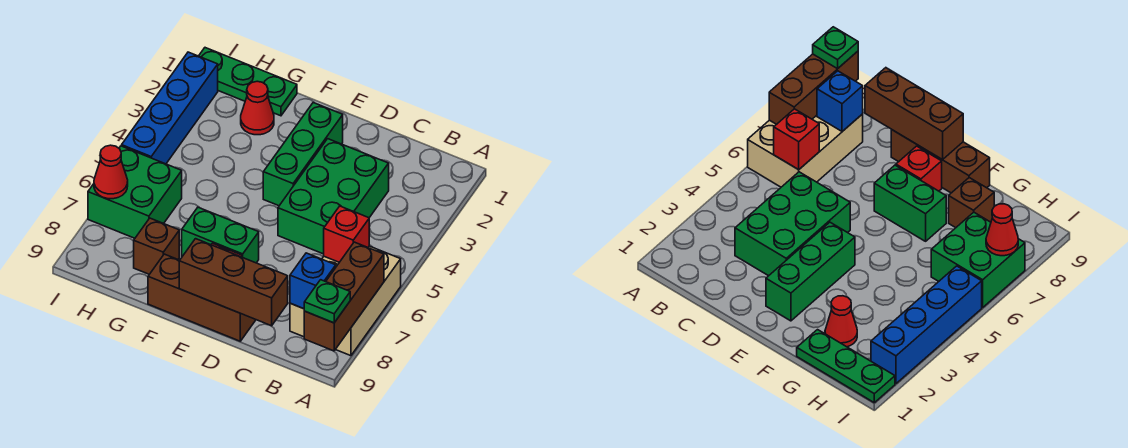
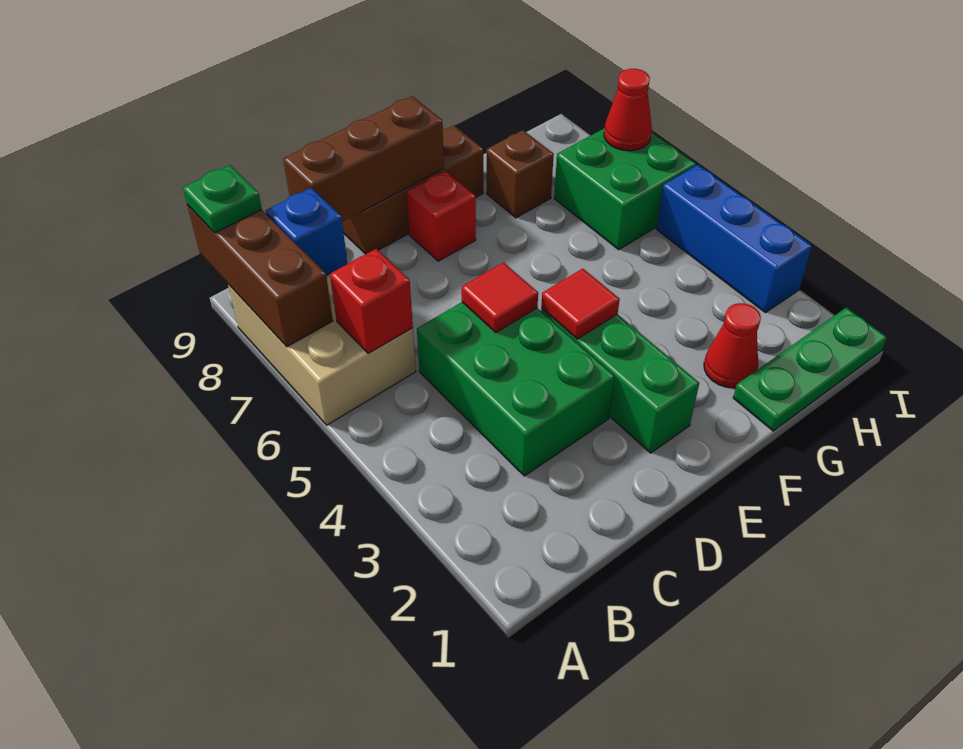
none -> red 1x1 tile [462,262,538,332]
none -> red 1x1 tile [541,269,620,339]
green 1x2 brick [182,207,259,263] -> none
blue 1x4 brick [122,52,218,164] -> blue 1x3 brick [656,165,812,313]

